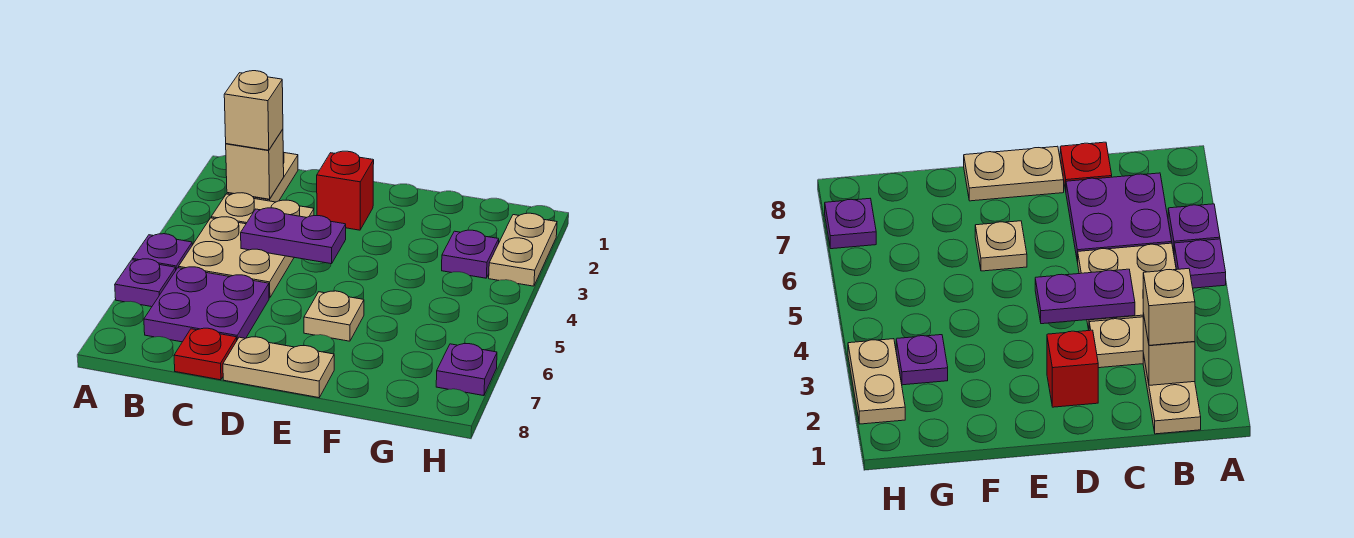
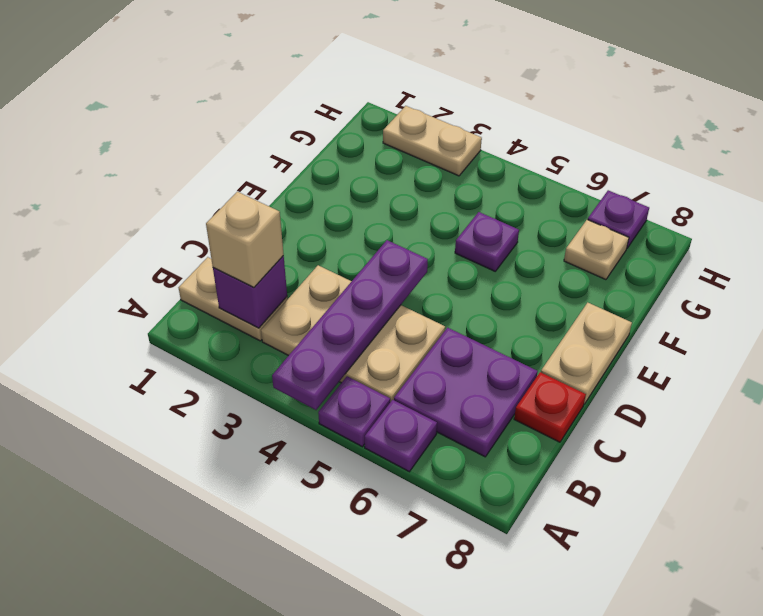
tan 1x1 brick [226,129,284,199] -> purple 1x1 brick [213,256,287,328]
purple 1x2 plate [241,208,346,264] -> purple 1x4 plate [272,240,428,410]
red 1x1 brick [317,151,374,230] -> none
tan 1x1 plate [304,291,364,341] -> tan 1x1 plate moved to [564,220,629,280]
purple 1x1 plate [442,230,499,278] -> purple 1x1 plate moved to [455,212,519,271]

